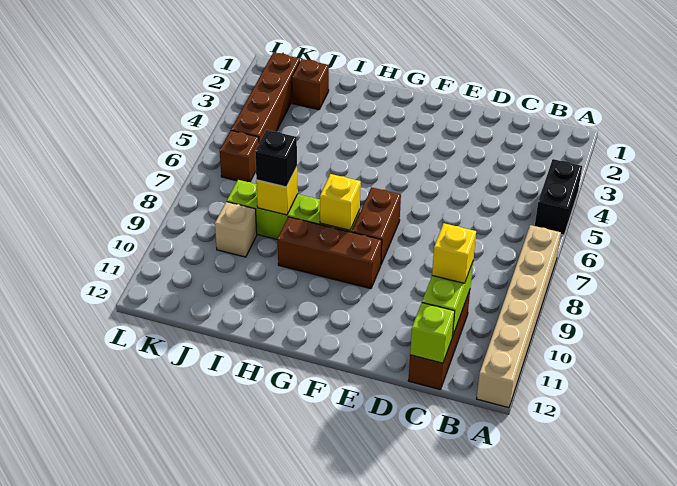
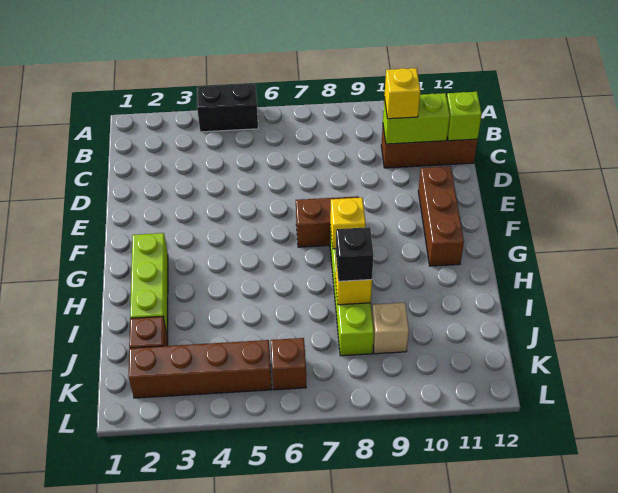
tan 1x6 brick [477,225,561,408] -> none
brown 1x3 brick [278,217,382,289] -> brown 1x3 brick moved to [418,166,464,266]
none -> lime 1x3 brick [130,233,168,336]

